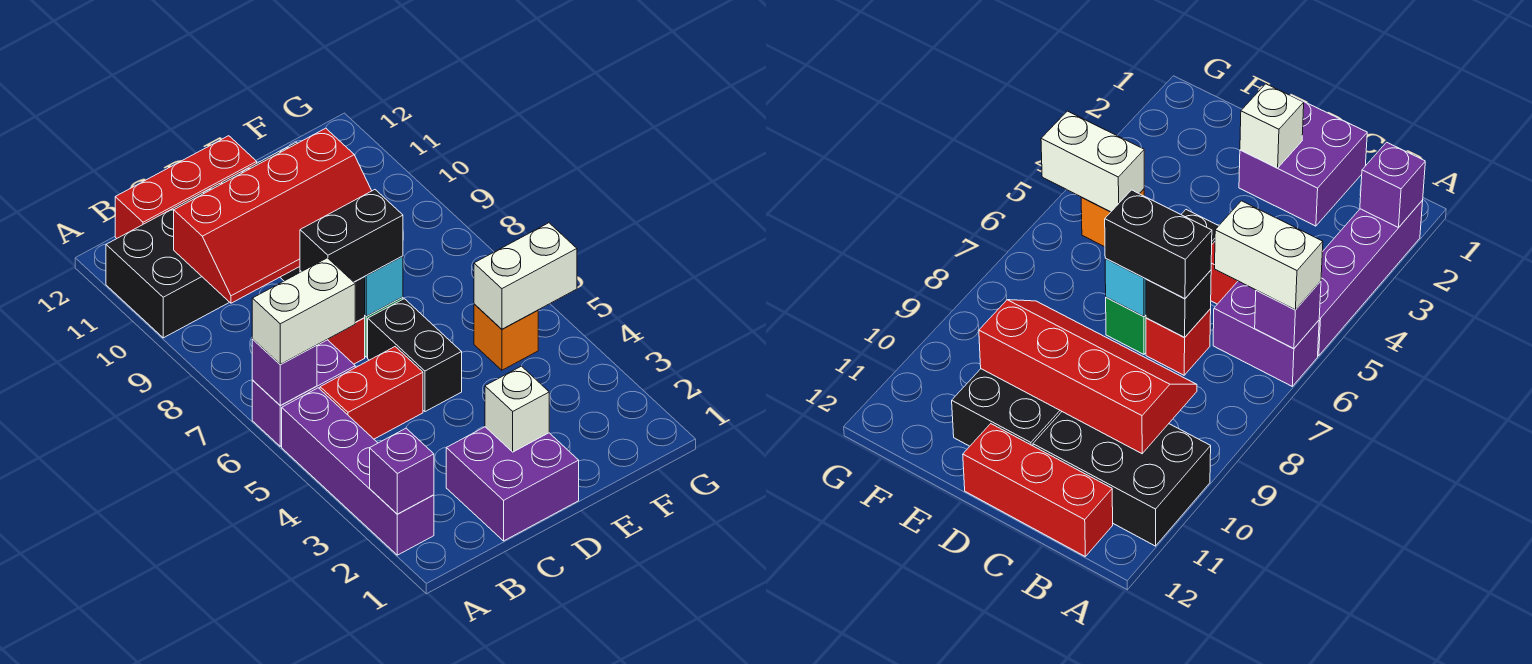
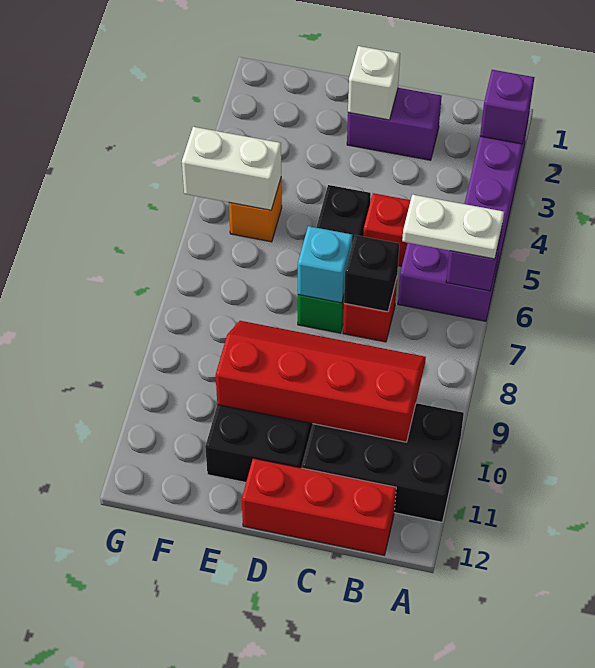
white 1x2 brick [252,258,356,364] -> white 1x2 plate [402,195,504,259]
purple 2x2 brick [446,427,579,541] -> purple 1x2 brick [347,88,442,160]
black 1x2 brick [300,190,403,282] -> none

